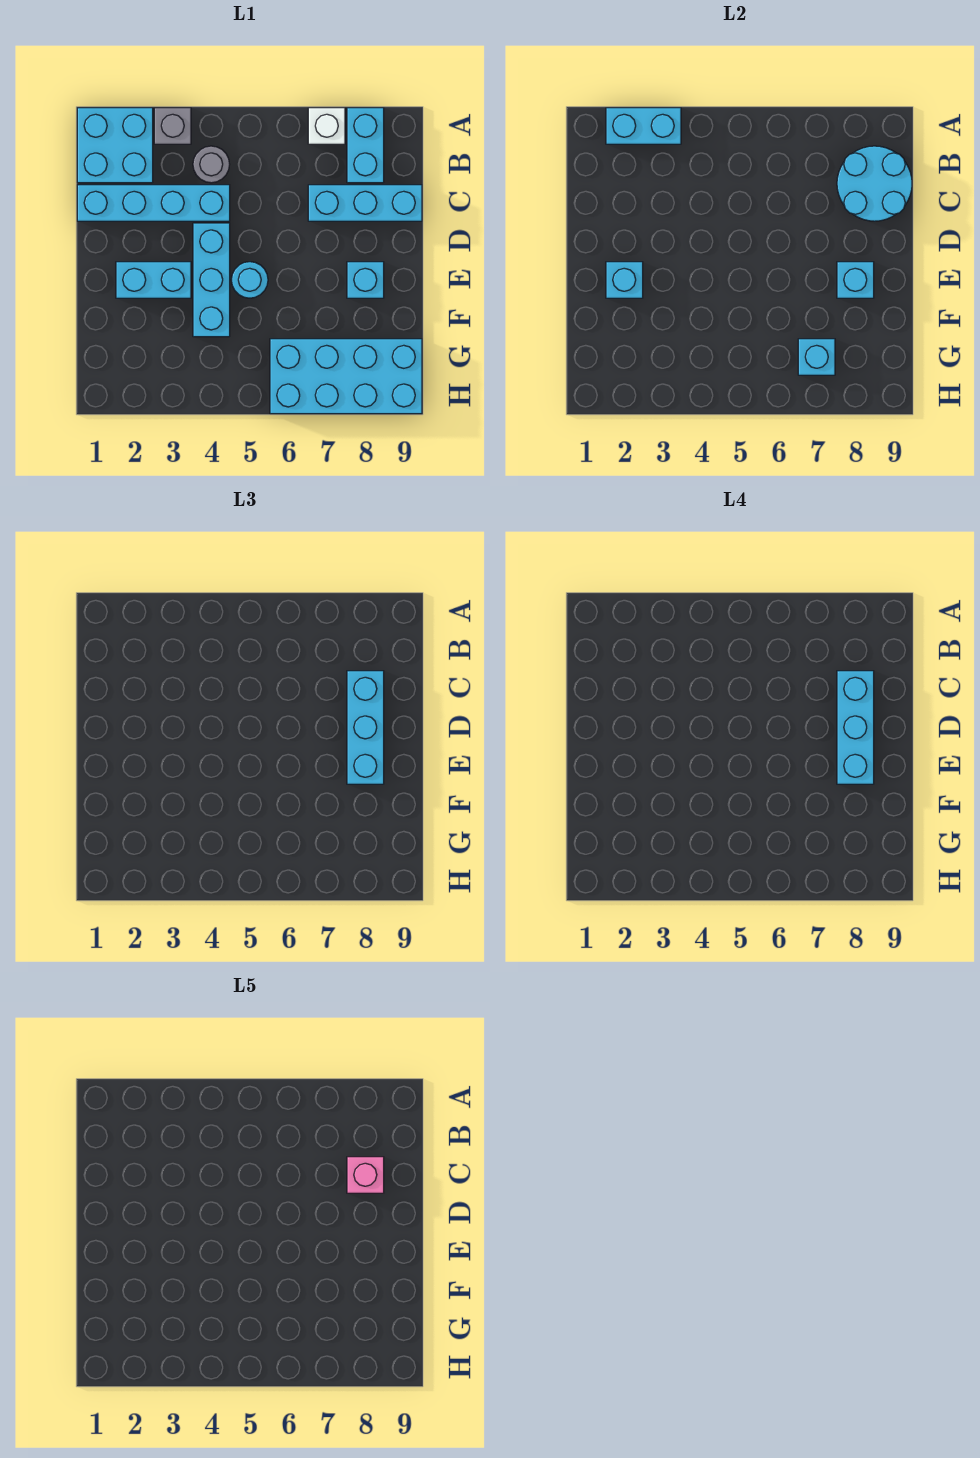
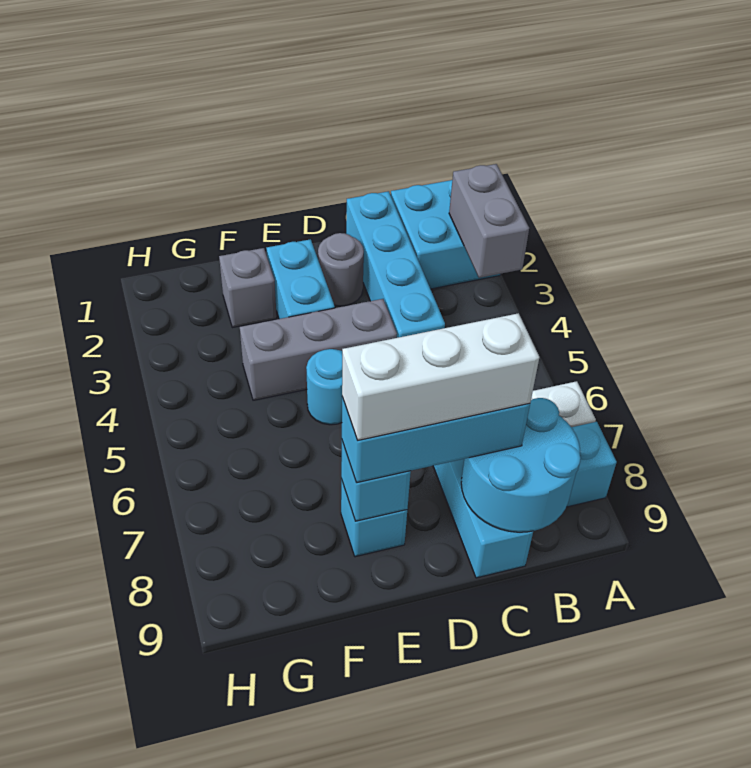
cyan 1x2 brick [606,108,681,144] -> grey 1x2 brick [449,164,529,278]
grey 1x1 brick [154,108,191,144] -> grey 1x1 brick moved to [219,248,277,328]
grey 1x1 round brick [193,146,230,183] -> grey 1x1 round brick moved to [318,233,364,306]
cyan 1x3 brick [837,671,874,784] -> white 1x3 brick [342,313,539,440]
pink 1x1 brick [347,1157,384,1193] -> none
cyan 1x3 brick [193,223,230,337] -> grey 1x3 brick [240,299,397,400]
cyan 1x1 brick [606,262,643,298] -> none
cyan 2x4 brick [270,339,422,414] -> none
cyan 1x1 brick [798,339,835,375] -> none

